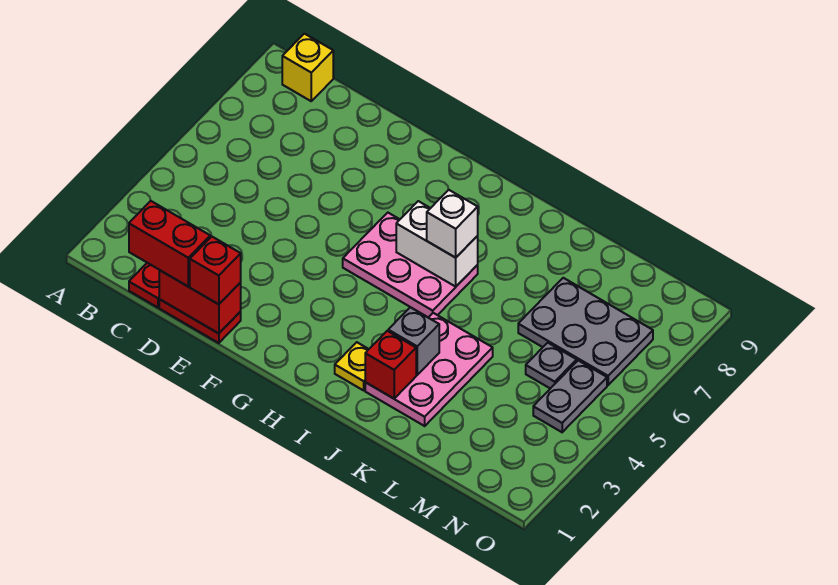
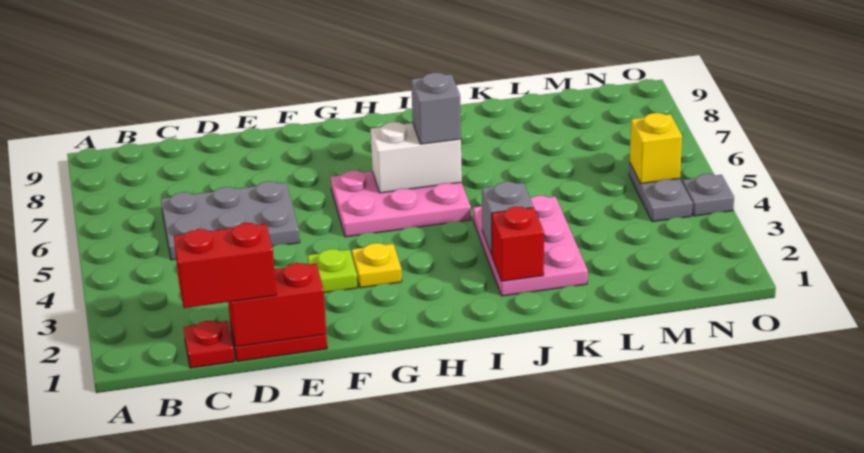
yellow 1x1 brick [282,34,333,101] -> yellow 1x1 brick moved to [630,113,682,184]
red 1x1 brick [190,237,241,304] -> none
none -> lime 1x1 plate [308,249,358,293]
yellow 1x1 plate [335,342,369,390] -> yellow 1x1 plate moved to [352,243,402,288]
white 1x1 brick [427,190,478,258] -> grey 1x1 brick [411,73,461,144]
grey 2x3 plate [518,278,653,385] -> grey 2x3 plate moved to [161,181,300,260]
grey 1x1 plate [526,343,577,389] -> grey 1x1 plate moved to [682,174,734,216]

